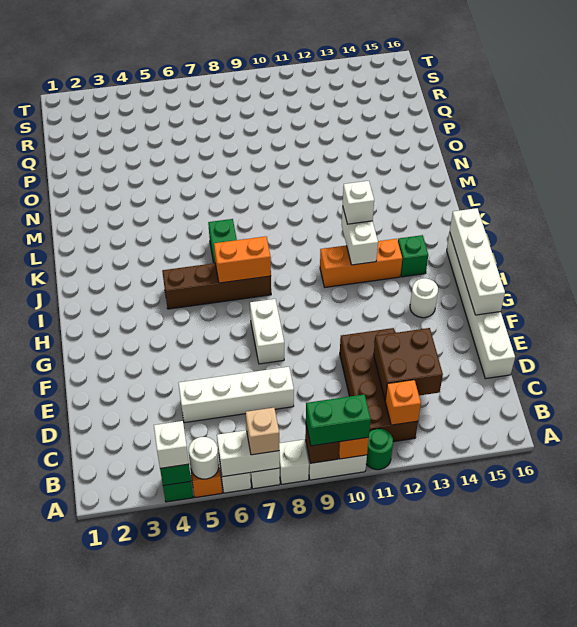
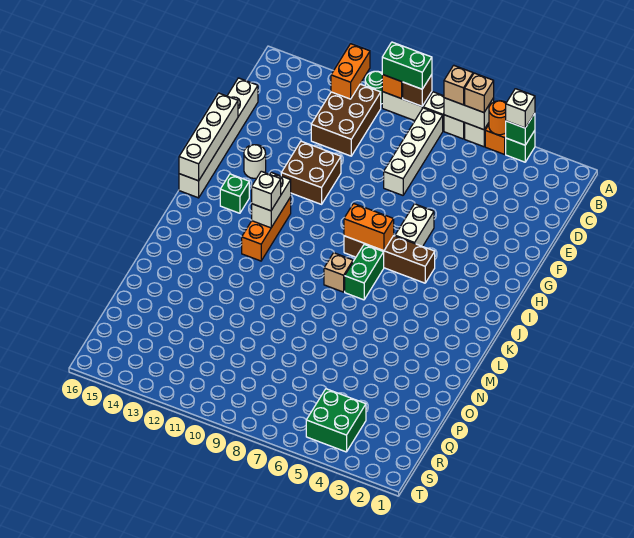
white 1x1 round brick [189,437,219,479] -> orange 1x1 round brick [489,101,506,135]
none -> tan 1x1 brick [465,73,494,113]
brown 2x4 brick [340,328,418,442] -> brown 2x3 brick [311,84,381,156]
orange 1x1 brick [385,380,421,425] -> orange 1x2 brick [331,44,370,99]
brown 2x2 brick [374,328,443,400] -> brown 2x2 brick moved to [281,141,341,204]
white 1x4 brick [179,367,294,423] -> white 1x4 brick turned to [384,108,443,195]
white 1x2 brick [250,299,284,364] -> white 1x2 brick moved to [395,204,434,247]
orange 1x3 brick [320,239,402,287] -> orange 1x3 brick turned to [242,197,291,261]
none -> tan 1x1 brick [324,253,353,292]
none -> green 2x2 brick [306,389,366,452]

